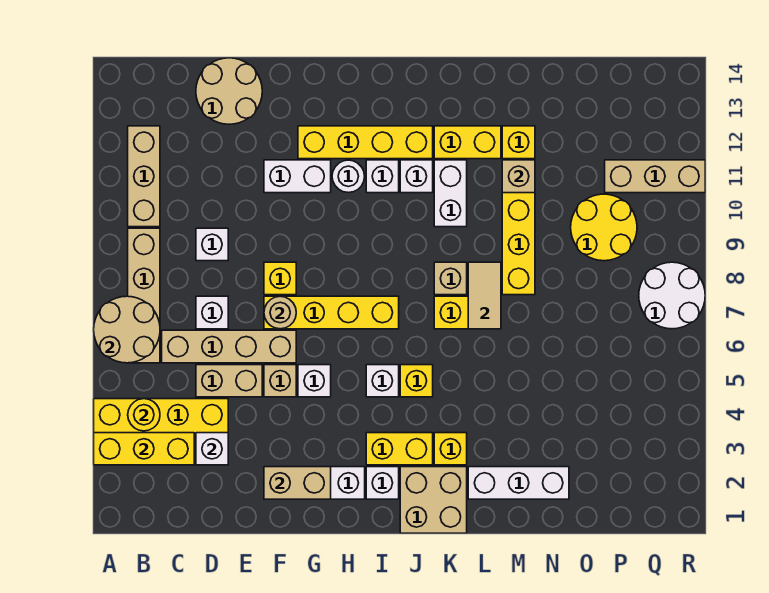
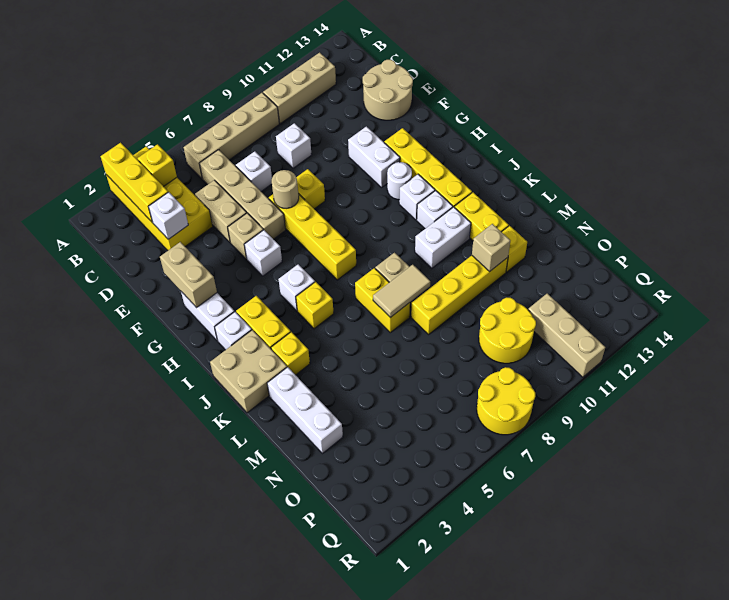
tan 2x2 round brick [94,296,160,363] -> none
yellow 1x1 round brick [128,399,160,431] -> yellow 1x1 brick [138,144,177,186]
white 2x2 round brick [639,262,705,329] -> yellow 2x2 round brick [477,367,535,435]

